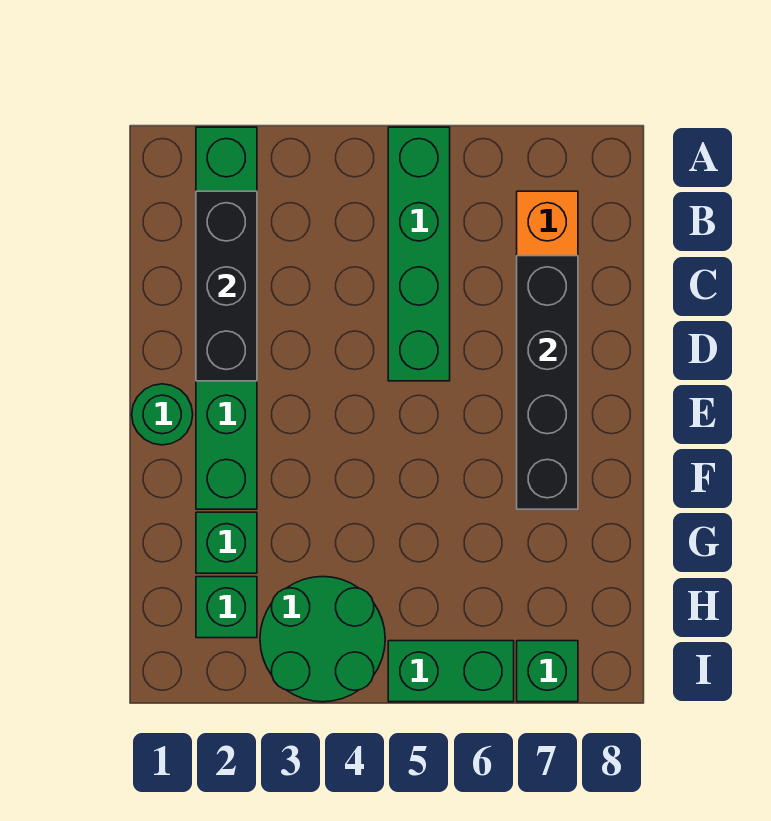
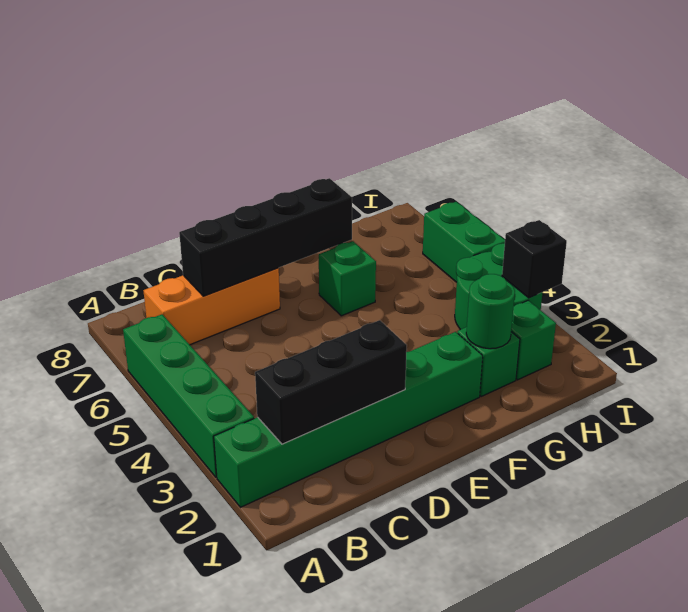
green 1x4 brick [388,127,450,381] -> green 1x4 brick turned to [123,314,254,477]
green 1x1 round brick [132,384,193,445] -> green 1x1 round brick moved to [466,274,515,349]
none -> black 1x1 brick [502,220,567,298]
green 1x1 brick [517,641,578,702] -> green 1x1 brick moved to [319,241,376,316]

